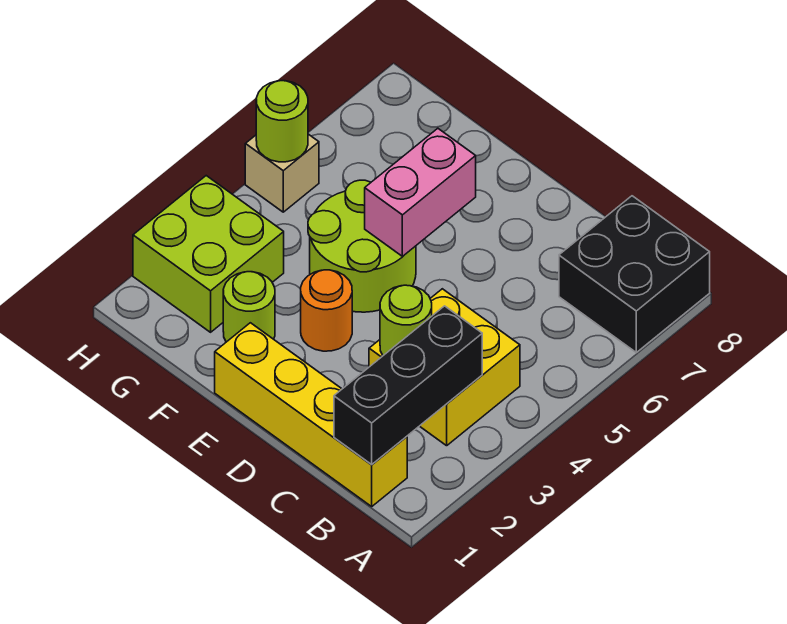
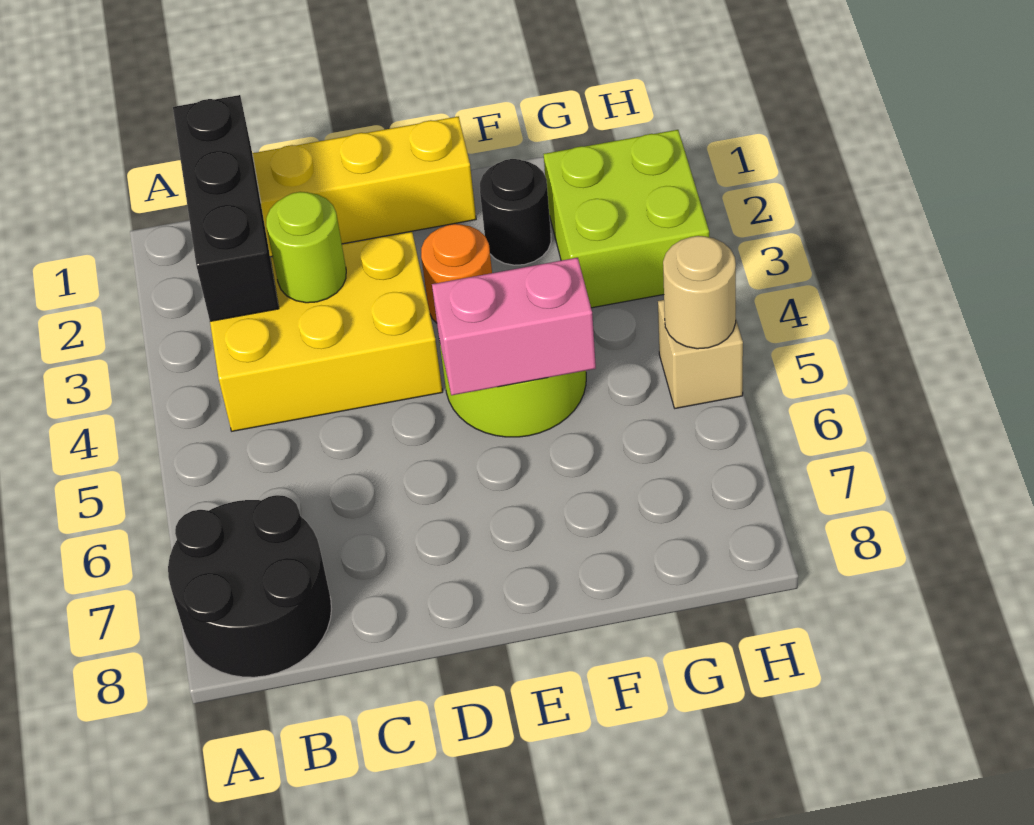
black 2x2 brick [559,196,710,352] -> black 2x2 round brick [168,495,331,677]
yellow 2x2 brick [369,289,520,446] -> yellow 2x3 brick [210,232,443,431]
pink 1x2 brick [365,128,476,256] -> pink 1x2 brick turned to [432,258,596,395]
lime 1x1 round brick [223,272,275,342] -> black 1x1 round brick [480,159,551,265]
lime 1x1 round brick [256,81,308,162] -> tan 1x1 round brick [663,236,736,349]

